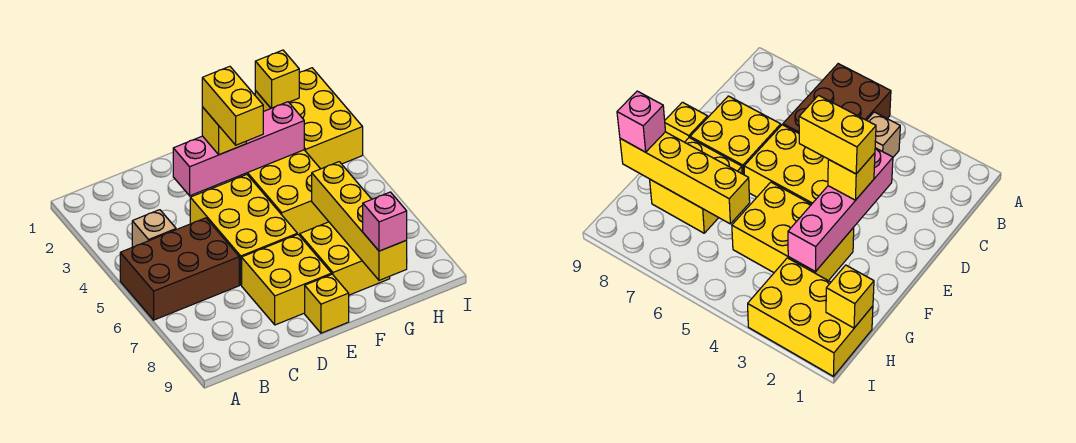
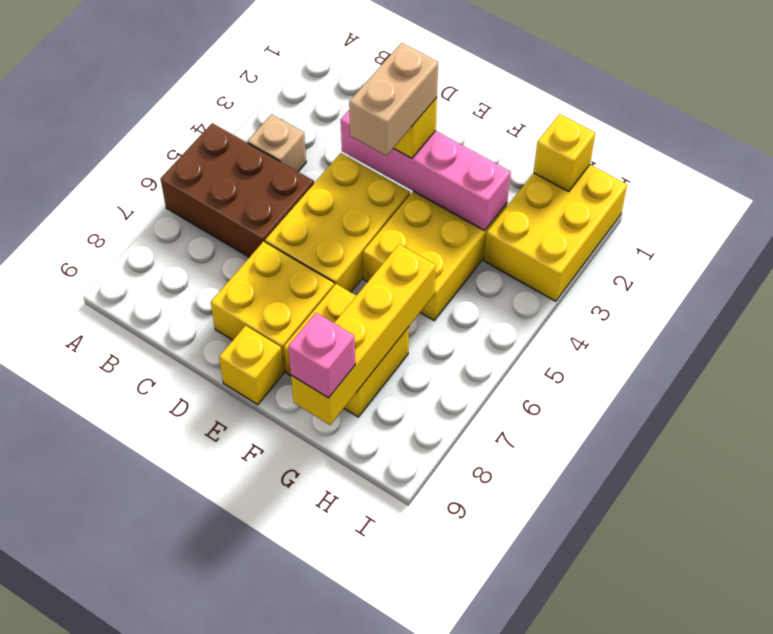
yellow 1x2 brick [202,66,263,145] -> tan 1x2 brick [349,43,438,156]

